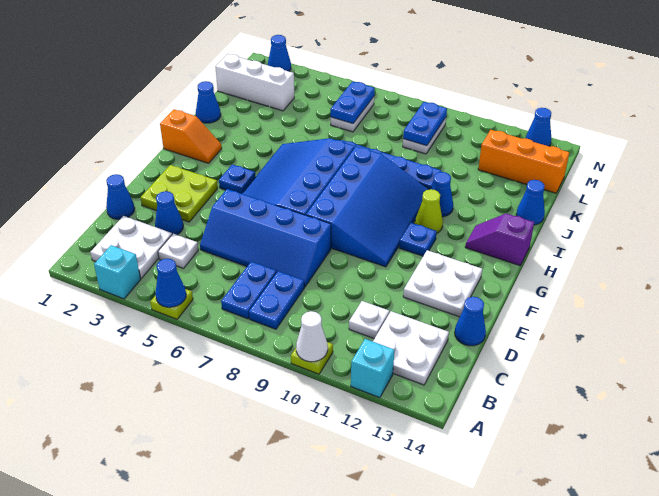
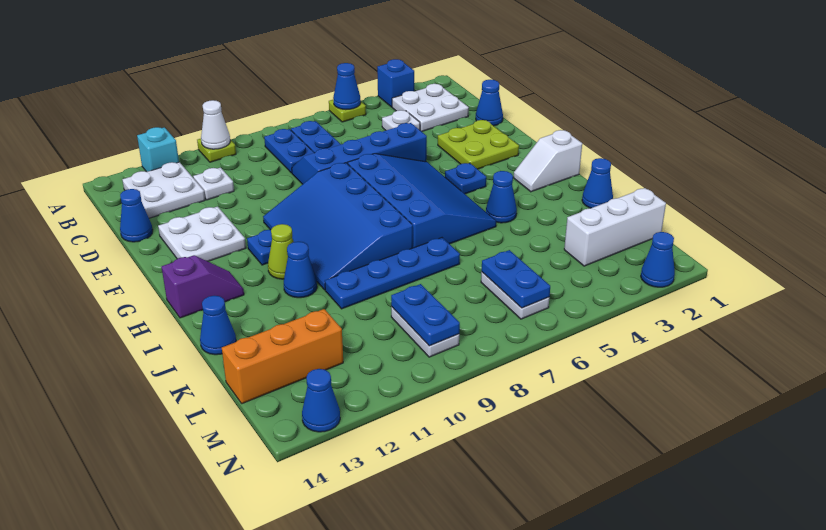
cyan 1x1 brick [94,245,141,299] -> blue 1x1 brick [377,59,414,107]
blue 1x1 cone [155,191,183,235] -> blue 1x1 cone moved to [486,171,517,223]
orange 1x2 slope [160,109,222,163] -> white 1x2 slope [513,130,582,192]

